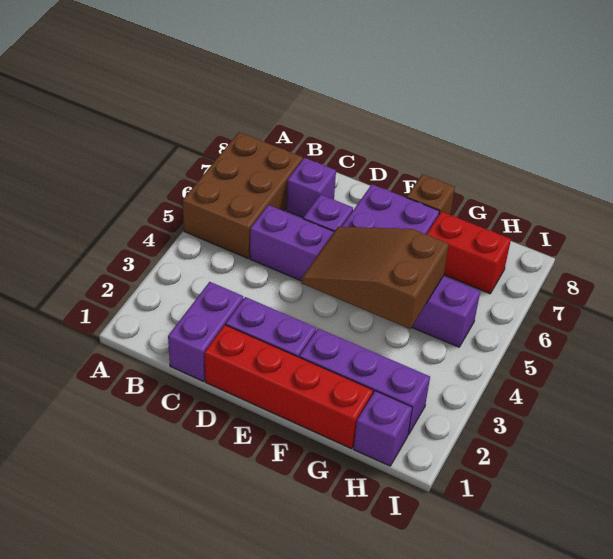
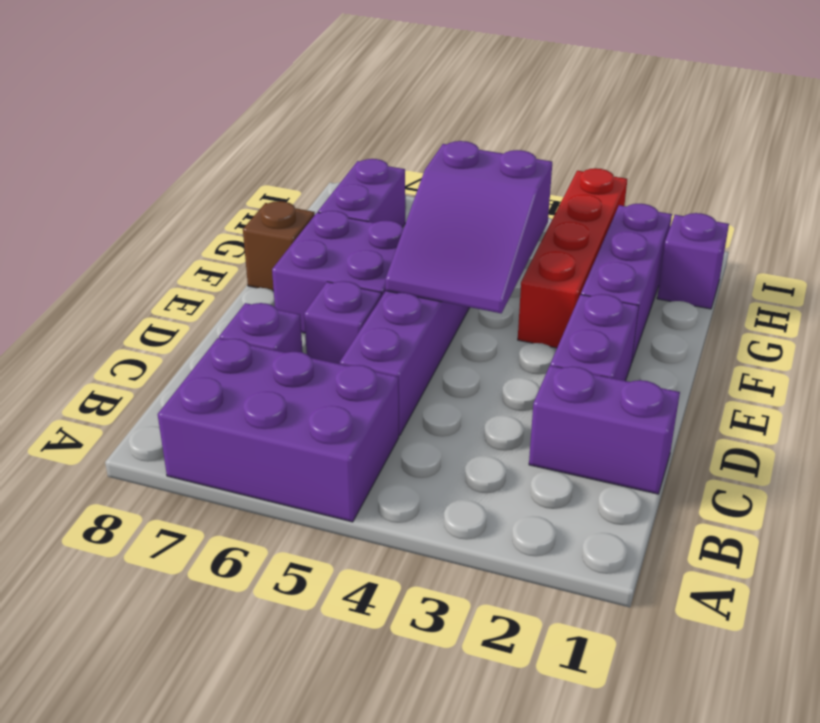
brown 2x3 brick [183,132,303,258] -> purple 2x3 brick [158,338,399,522]
red 1x4 brick [204,325,373,449] -> red 1x4 brick moved to [518,168,627,348]
brown 2x3 slope [302,227,449,329] -> purple 2x3 slope [385,141,552,313]
red 1x2 brick [426,212,511,294] -> purple 1x2 brick [318,159,405,227]

